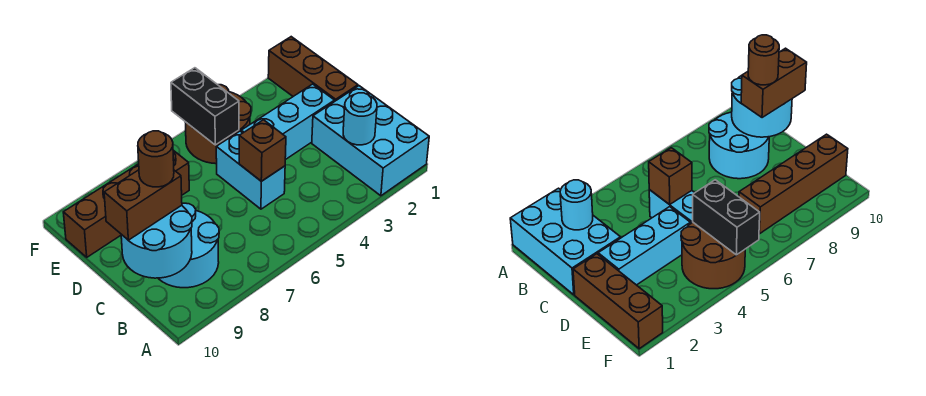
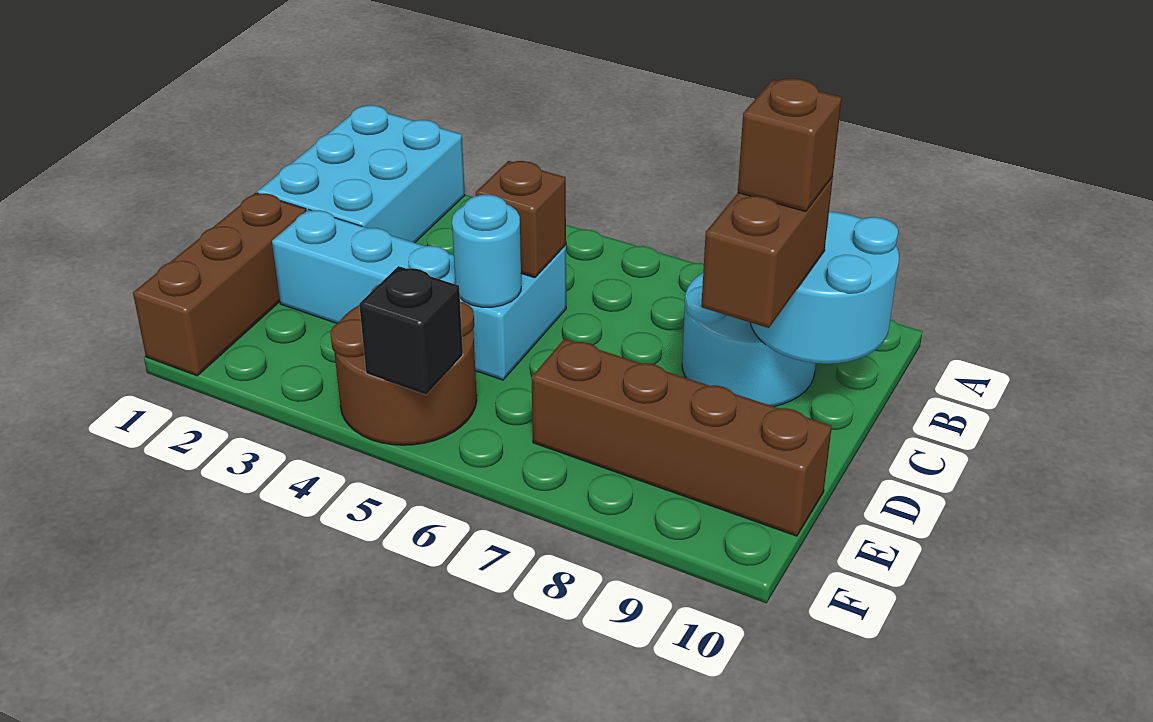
cyan 1x1 round brick [343,93,377,145] -> cyan 1x1 round brick moved to [452,195,521,307]
brown 1x2 brick [104,170,182,240] -> brown 1x2 brick turned to [701,177,833,328]
brown 1x1 round brick [138,131,174,187] -> brown 1x1 brick [738,79,842,212]
black 1x2 brick [171,68,239,145] -> black 1x1 brick [359,266,463,395]

